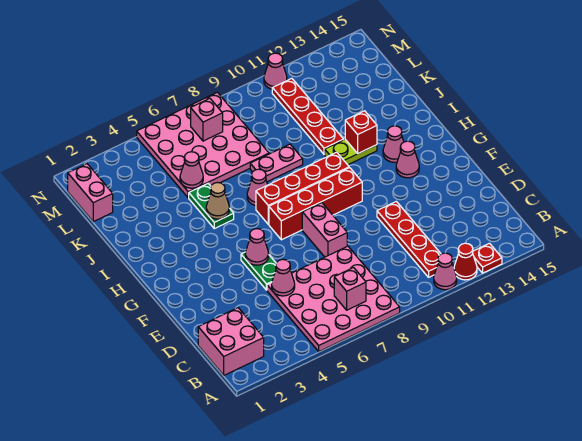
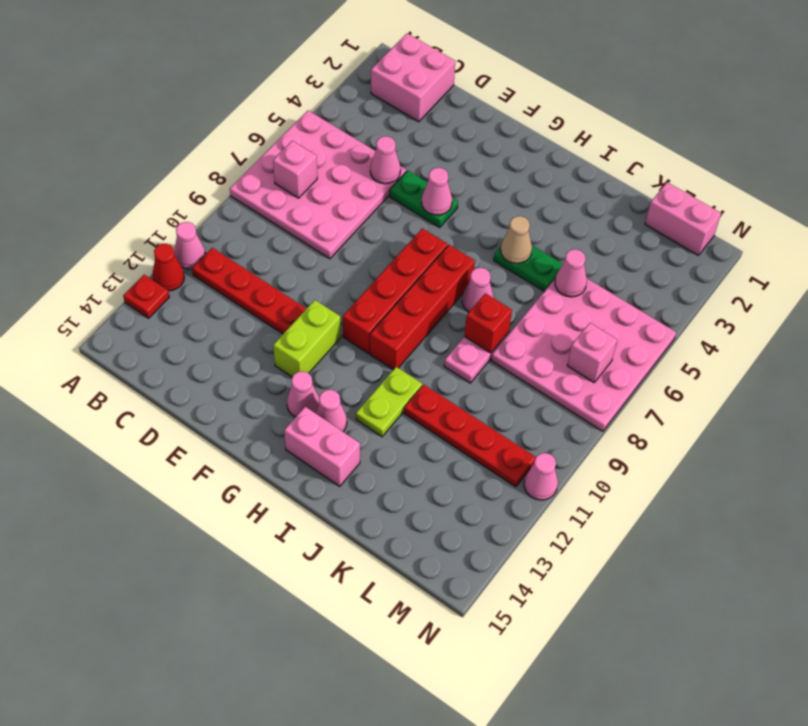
pink 1x2 brick [302,203,347,257] -> pink 1x2 brick moved to [284,407,360,486]
none -> lime 1x2 brick [273,300,341,377]
red 1x1 brick [345,111,377,153] -> red 1x1 brick moved to [464,293,512,353]

